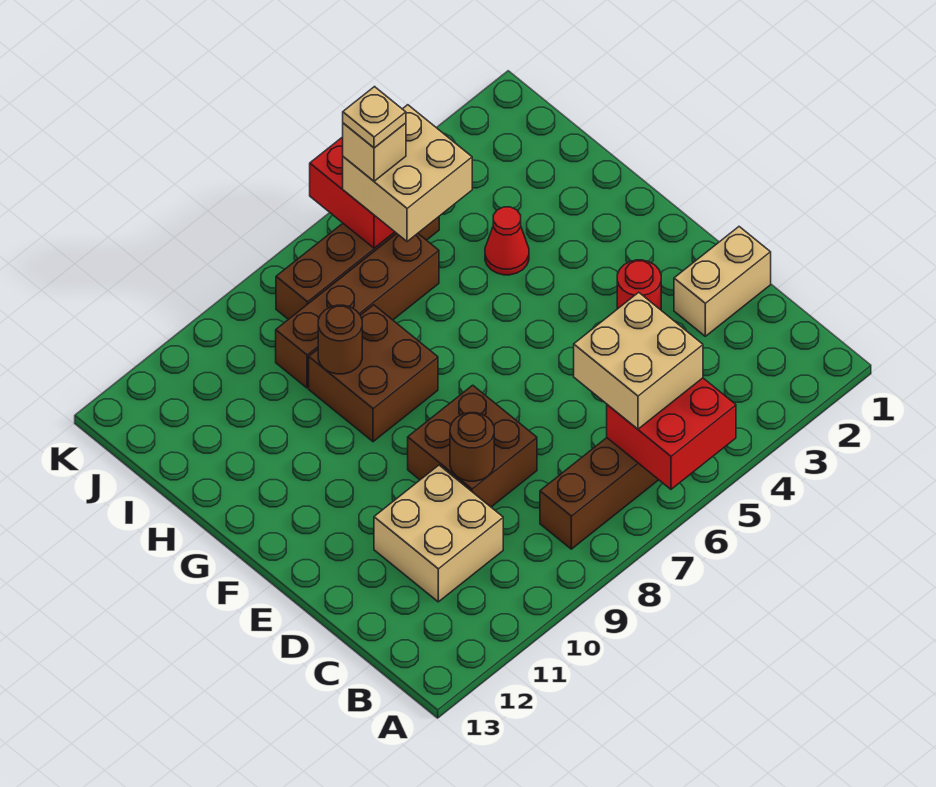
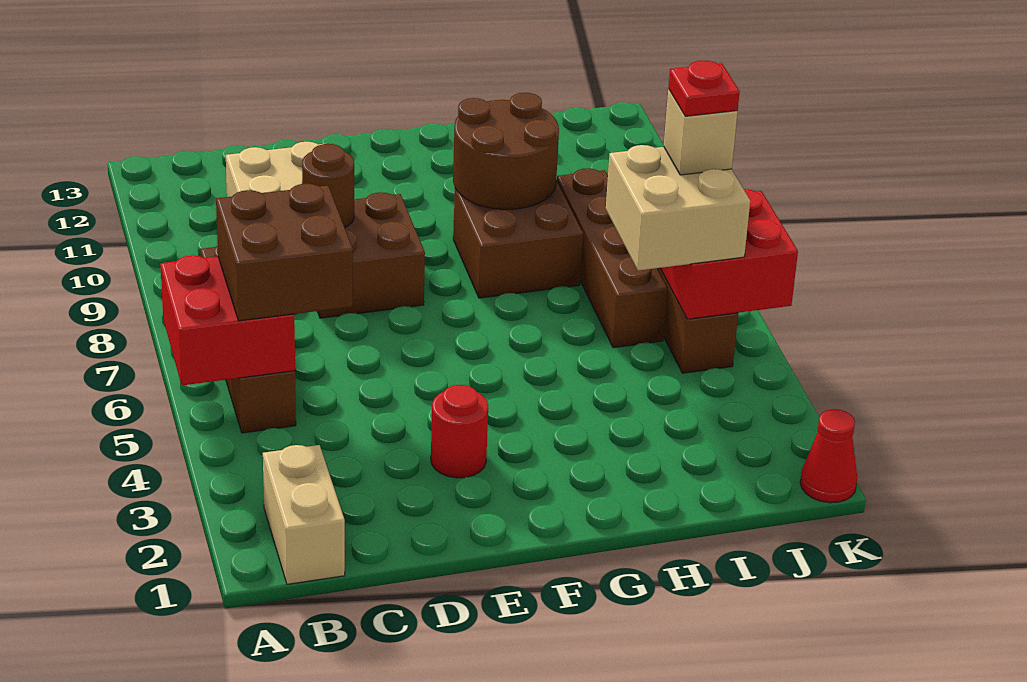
tan 2x2 brick [574,292,703,429] -> brown 2x2 brick [216,184,353,321]
tan 1x2 brick [674,227,771,336] -> tan 1x2 brick moved to [263,445,345,584]
red 1x1 cone [485,207,529,275] -> red 1x1 cone moved to [800,409,857,503]
brown 1x1 round brick [318,305,362,374] -> brown 2x2 round brick [453,93,559,209]
tan 1x1 plate [343,87,406,148] -> red 1x1 plate [668,60,740,116]

